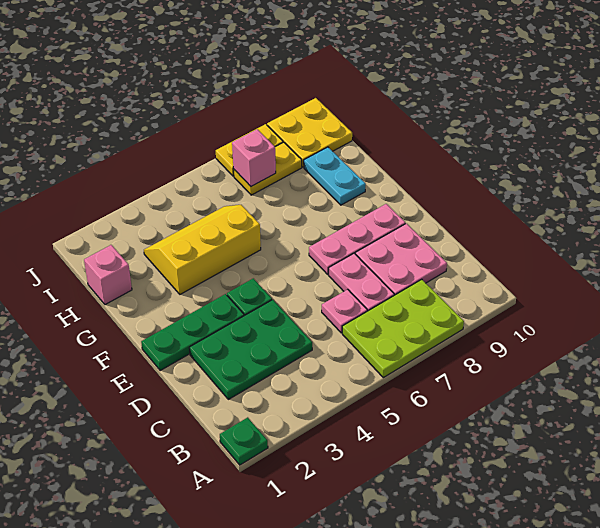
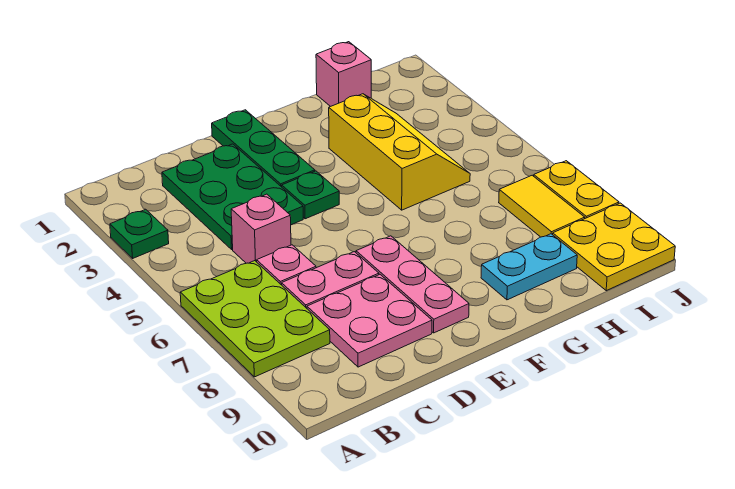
green 1x1 plate [220,417,268,465] -> green 1x1 plate moved to [110,209,169,258]
yellow 1x2 plate [234,142,302,195] -> yellow 1x2 tile [499,175,585,237]
pink 1x1 brick [232,129,276,186] -> pink 1x1 brick moved to [231,194,291,263]

